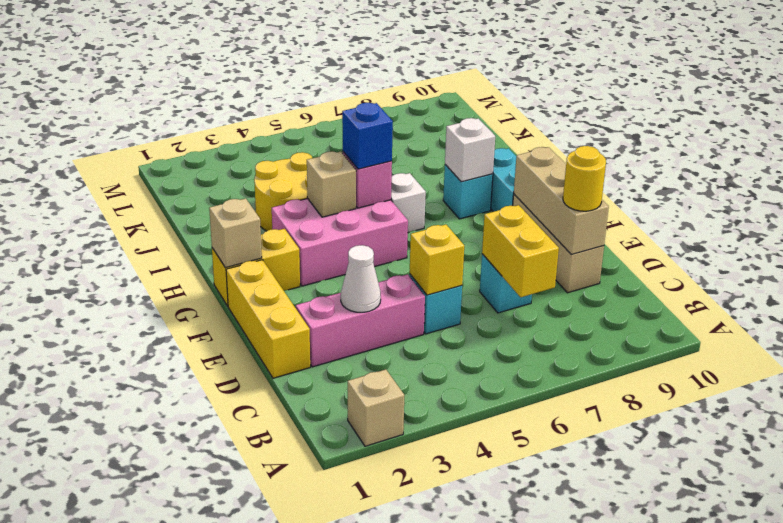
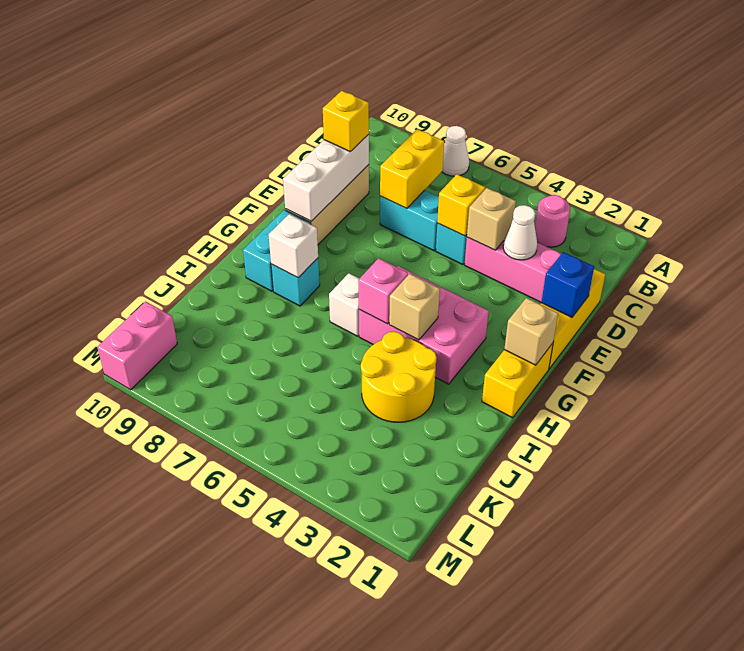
tan 1x1 brick [348,369,404,446] -> tan 1x1 brick moved to [467,188,516,250]
none -> white 1x1 cone [442,126,469,176]
none -> pink 1x1 round brick [535,195,570,247]
cyan 1x1 brick [480,254,532,313] -> cyan 1x2 brick [380,190,439,251]
tan 1x3 brick [514,147,609,254] -> white 1x3 brick [283,134,369,221]
yellow 1x1 round brick [563,146,606,211] -> yellow 1x1 brick [323,91,369,152]
yellow 1x2 brick [212,229,300,306] -> yellow 1x2 brick turned to [482,343,553,418]
blue 1x1 brick [342,103,393,169] -> blue 1x1 brick moved to [541,252,594,317]
none -> pink 1x2 brick [97,301,177,390]

